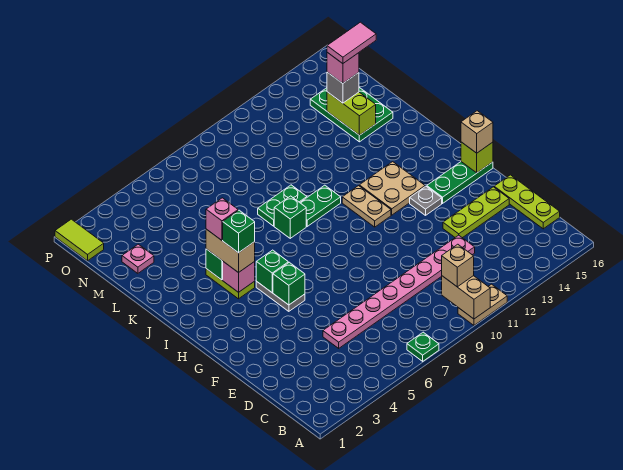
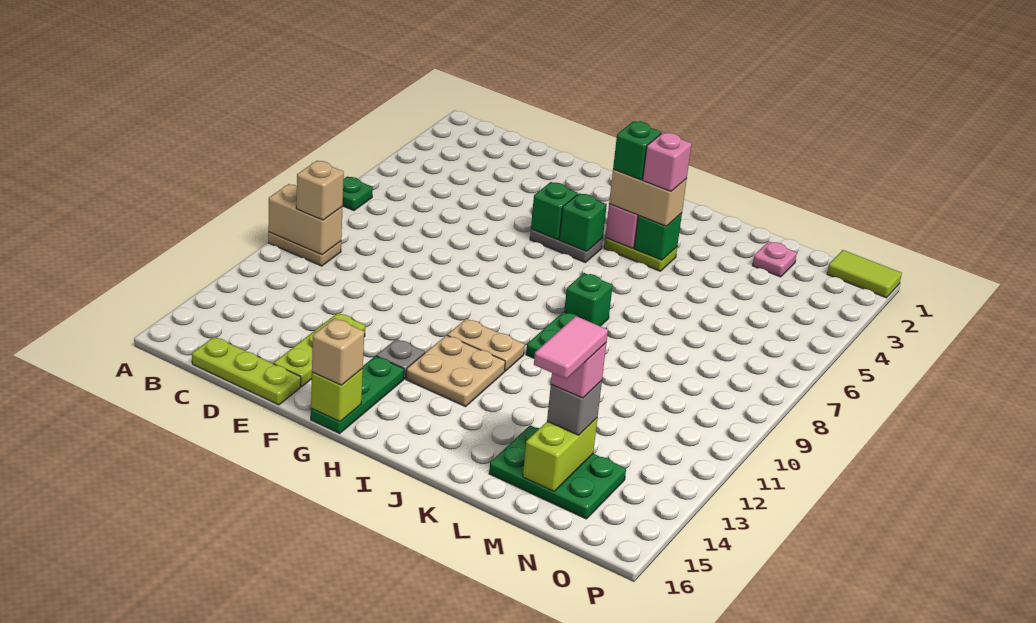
tan 1x2 plate [458,284,507,325] -> tan 1x2 plate turned to [268,232,341,266]
pink 1x8 plate [323,235,475,348] -> none
green 1x2 plate [258,185,307,226] -> none
lime 1x2 brick [327,92,376,135] -> lime 1x2 brick turned to [523,418,597,491]

